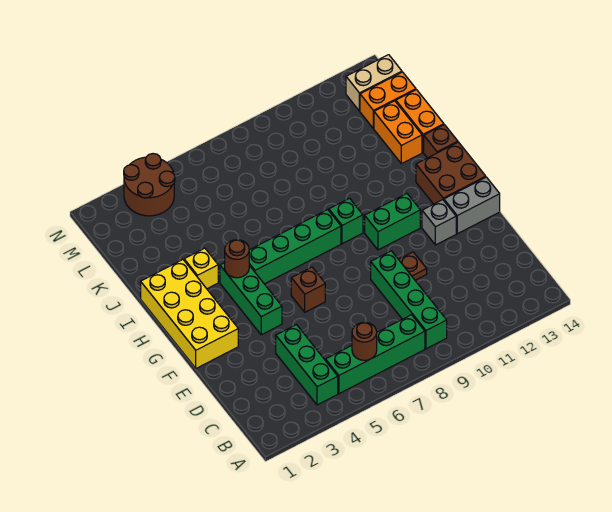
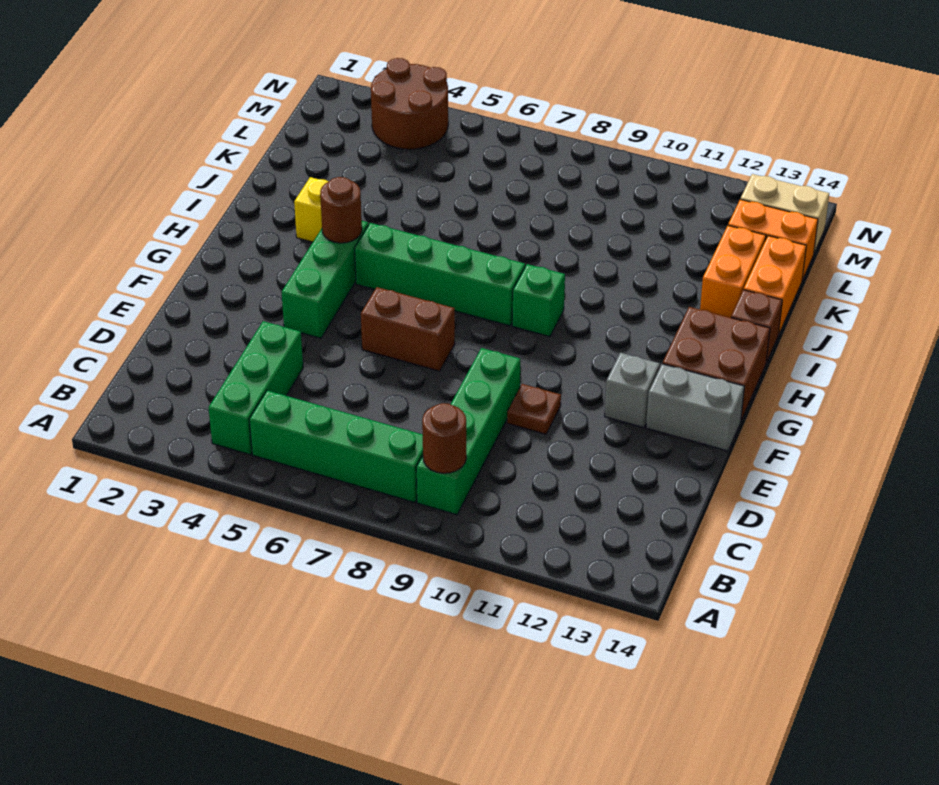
brown 1x1 round brick [352,322,377,360] -> brown 1x1 round brick moved to [422,403,466,473]
yellow 2x4 brick [141,260,238,368] -> none
brown 1x1 brick [291,267,325,312] -> brown 1x2 brick [361,287,455,371]
green 1x2 brick [365,194,420,250] -> none

